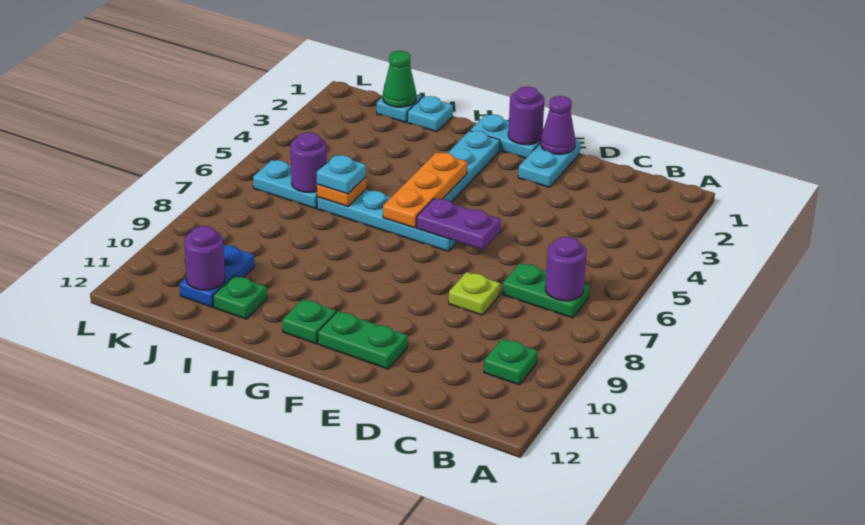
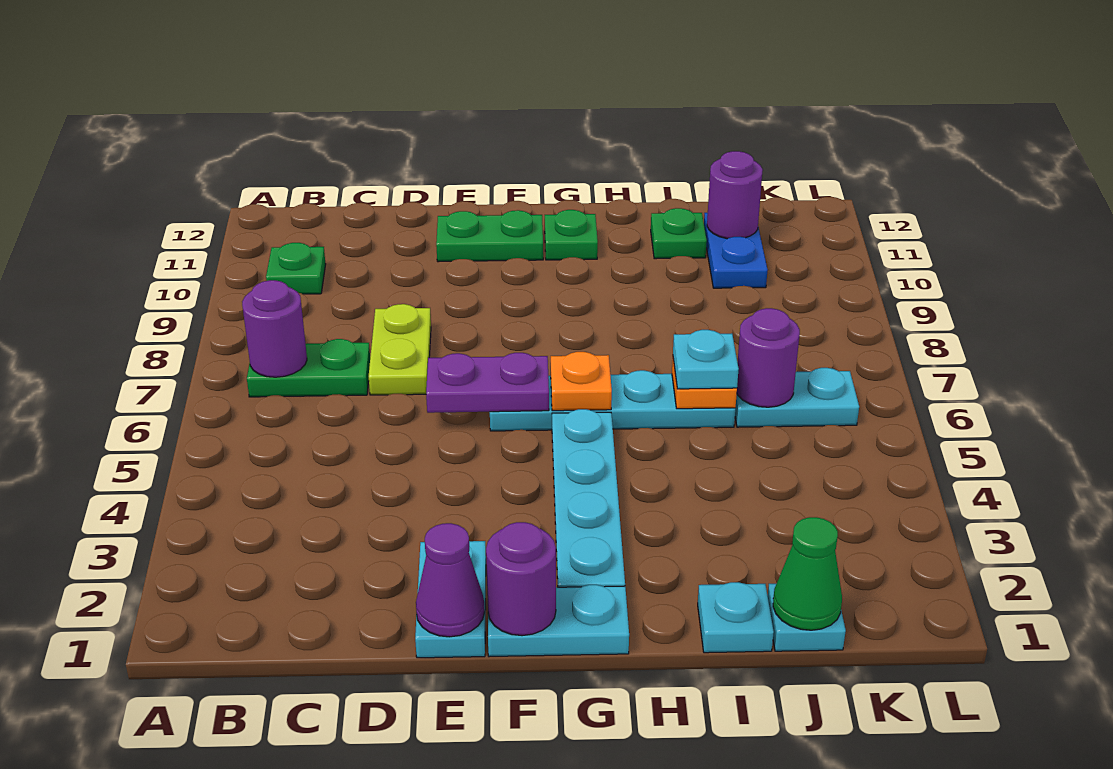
lime 1x1 plate [449,272,500,315] -> lime 1x2 plate [369,304,431,395]
orange 1x3 plate [383,152,467,228] -> orange 1x1 plate [551,352,612,411]

